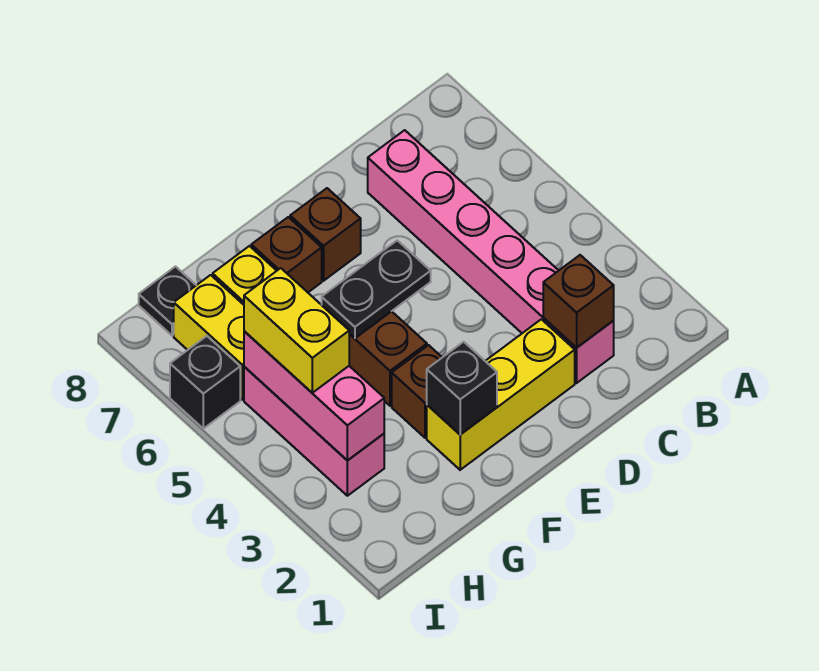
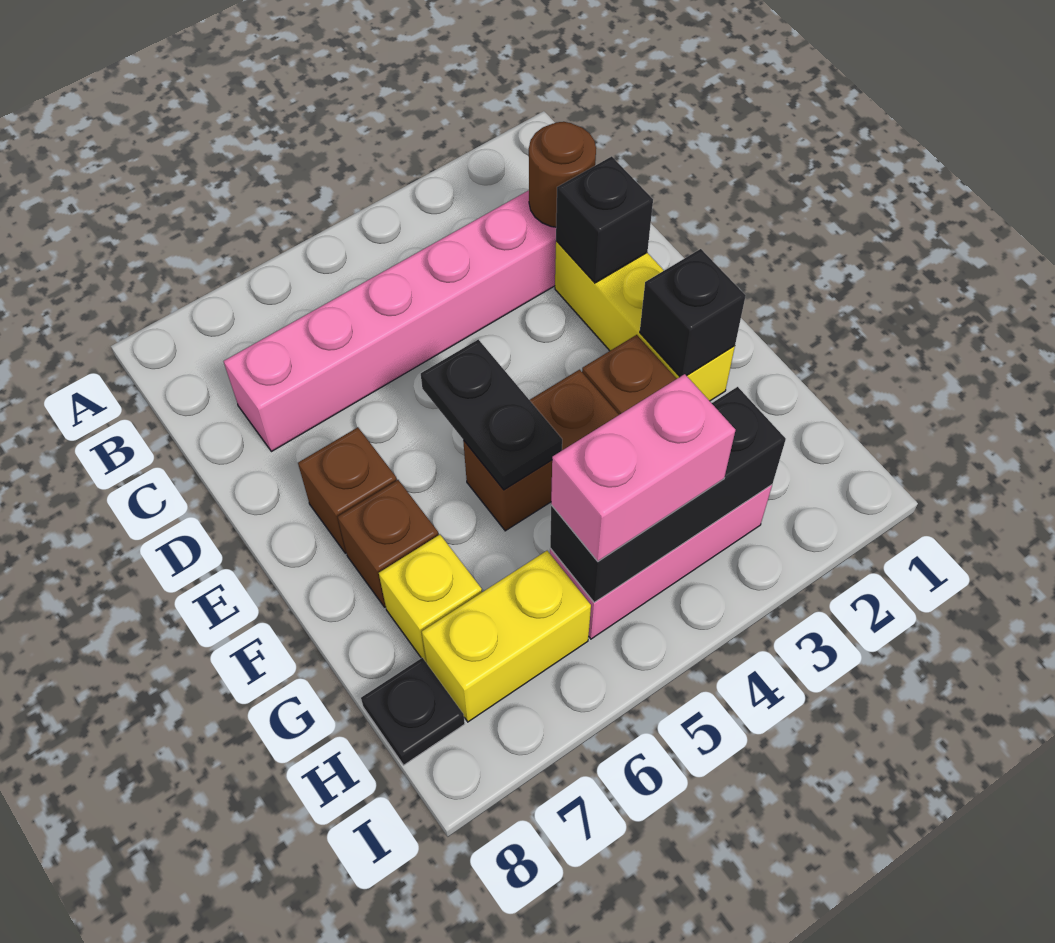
brown 1x1 brick [543,255,614,348] -> brown 1x1 round brick [529,122,596,227]
pink 1x3 brick [244,331,384,461] -> black 1x3 brick [550,387,786,602]
yellow 1x2 brick [244,268,349,393] -> pink 1x2 brick [551,374,735,561]
black 1x1 brick [170,336,240,429] -> black 1x1 brick moved to [556,156,653,283]

